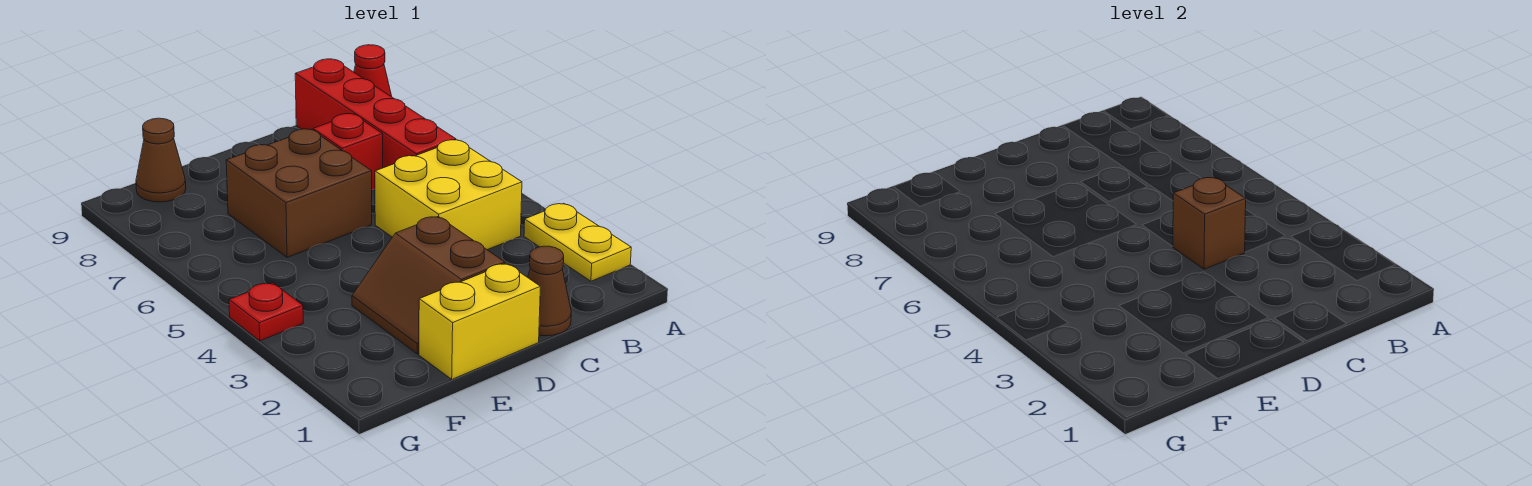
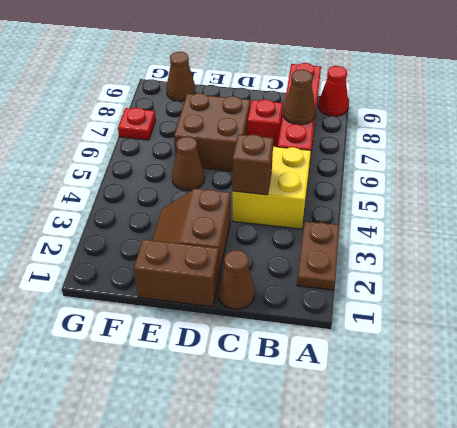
yellow 1x2 plate [524,203,631,281] -> brown 1x2 plate [297,221,340,290]
none -> brown 1x1 cone [283,70,316,125]
yellow 1x2 brick [419,263,540,379] -> brown 1x2 brick [134,239,219,307]
none -> brown 1x1 cone [172,137,205,191]
red 1x1 plate [229,283,303,341] -> red 1x1 plate moved to [118,108,156,140]

